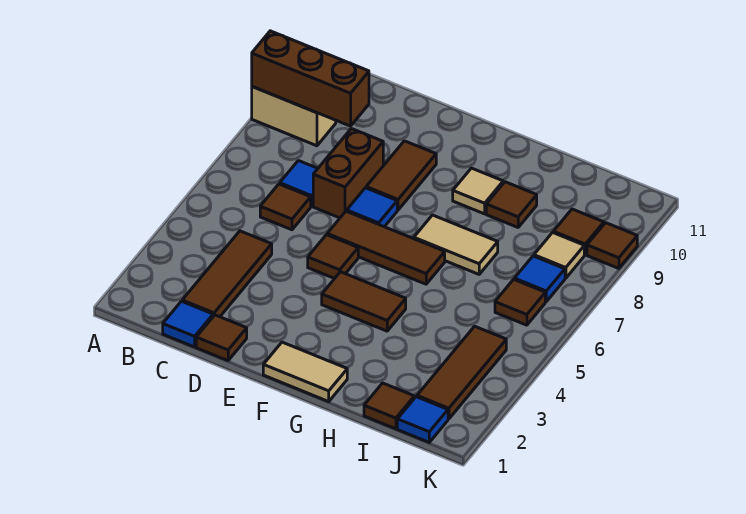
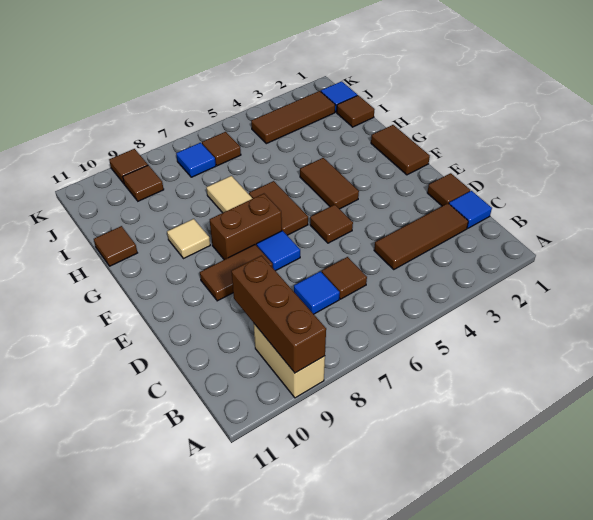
brown 1x2 brick [313,129,383,218] -> brown 1x2 brick moved to [210,194,282,260]
brown 1x3 tile [327,211,445,284] -> brown 1x2 tile [249,181,308,235]
tan 1x2 tile [263,342,347,401] -> brown 1x2 tile [371,125,430,175]
brown 1x1 tile [486,182,537,227] -> brown 1x1 tile moved to [94,226,137,266]
tan 1x1 tile [534,233,584,278] -> none

